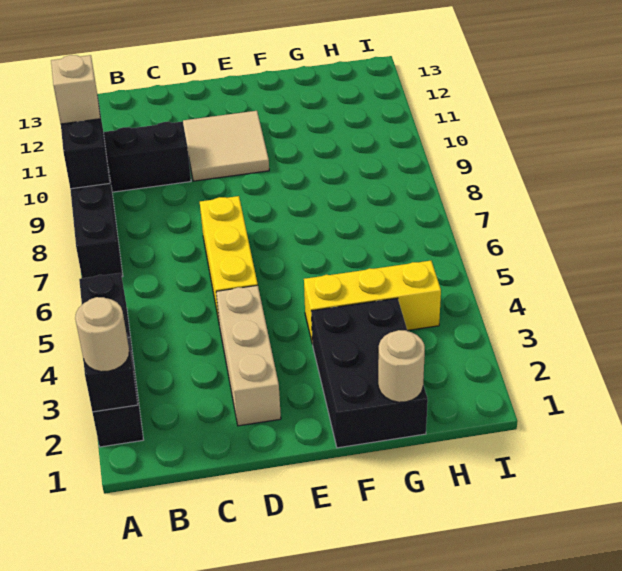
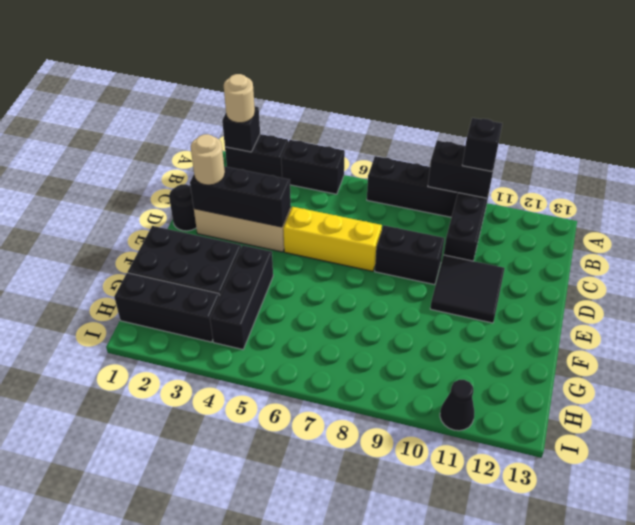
tan 1x1 brick [51,55,100,124] -> black 1x1 brick [462,118,502,171]
none -> black 1x1 round brick [169,184,196,231]
none -> black 1x3 brick [190,166,291,227]
none -> black 1x2 brick [375,225,444,285]
tan 2x2 tile [183,111,269,181] -> black 2x2 tile [430,255,505,323]
yellow 1x3 brick [304,261,441,344] -> black 1x3 brick [210,245,273,349]
tan 1x1 round brick [378,330,425,402] -> tan 1x1 round brick moved to [190,134,225,185]
none -> black 1x3 brick [114,273,220,342]
none -> black 1x1 cone [440,380,474,431]

